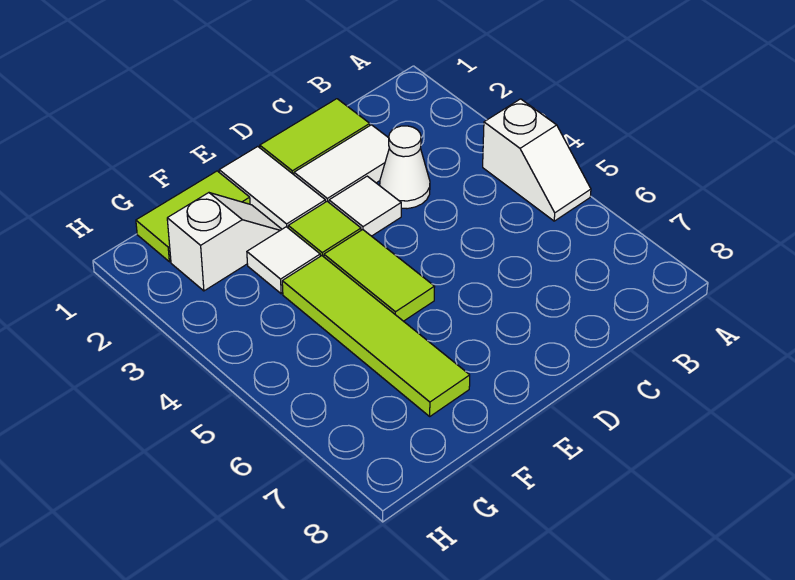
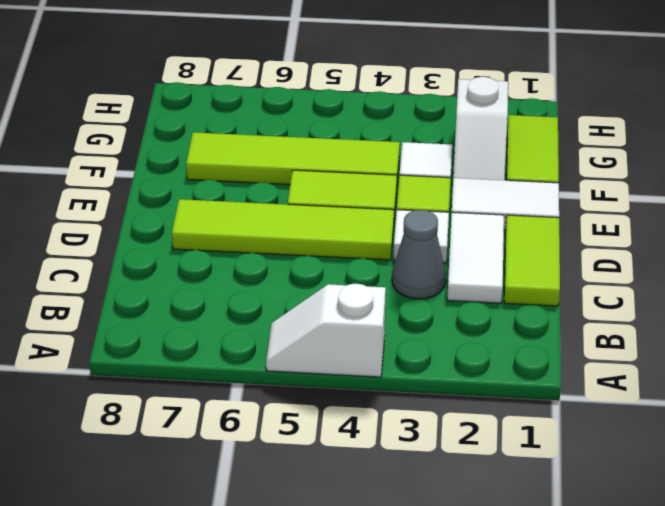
white 1x1 cone [380,126,430,209] -> grey 1x1 cone [392,210,446,299]
none -> lime 1x4 tile [172,199,394,260]

